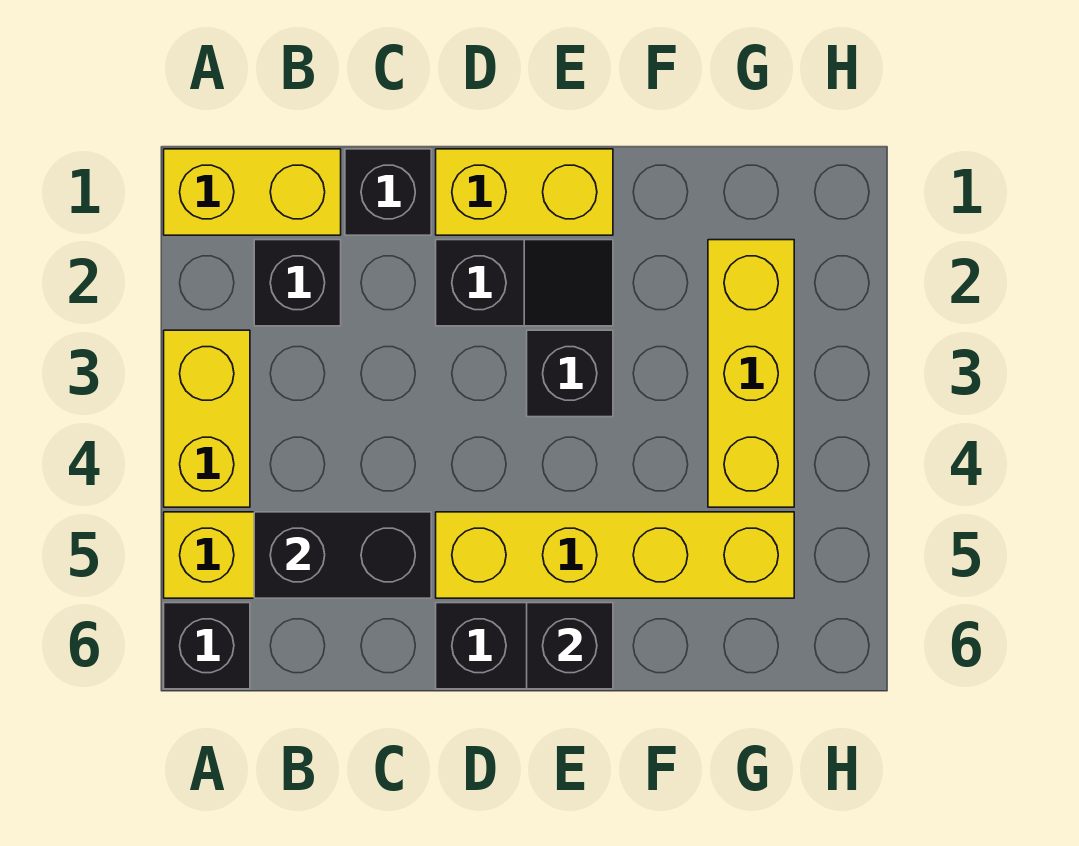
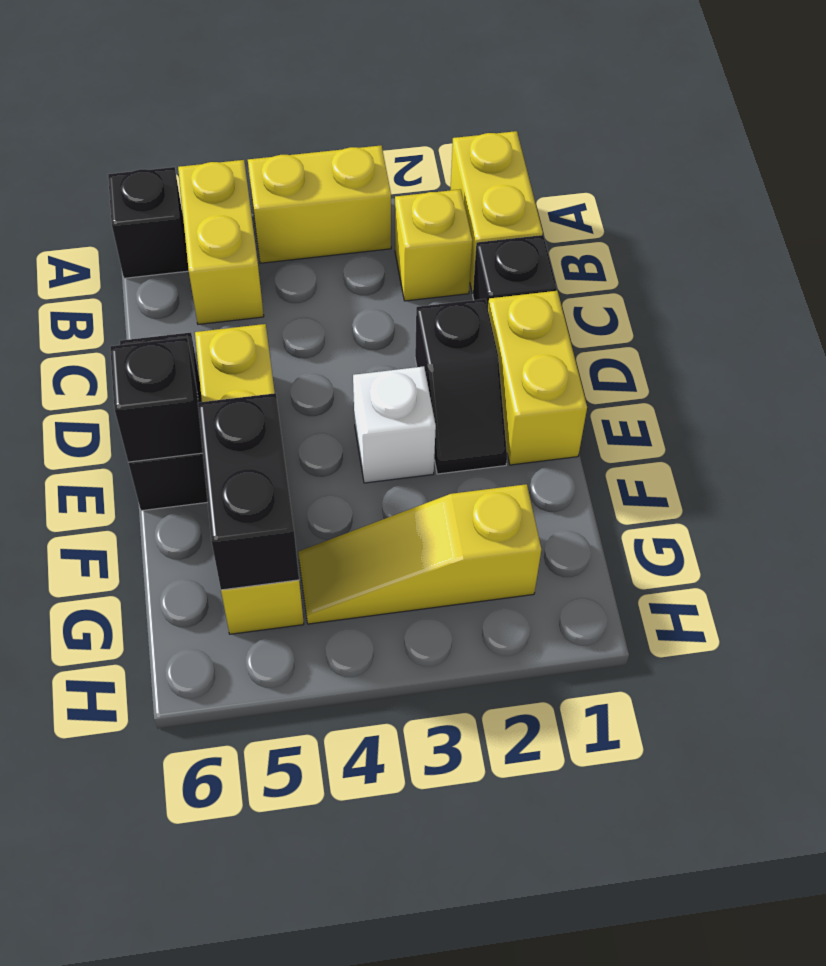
black 1x1 brick [254,240,341,326] -> yellow 1x1 brick [395,189,472,301]
black 1x2 brick [254,512,431,598] -> black 1x2 brick moved to [198,393,299,590]
black 1x1 brick [527,330,613,417] -> white 1x1 brick [353,366,436,483]
yellow 1x3 brick [708,240,794,507] -> yellow 1x3 slope [298,484,541,624]

